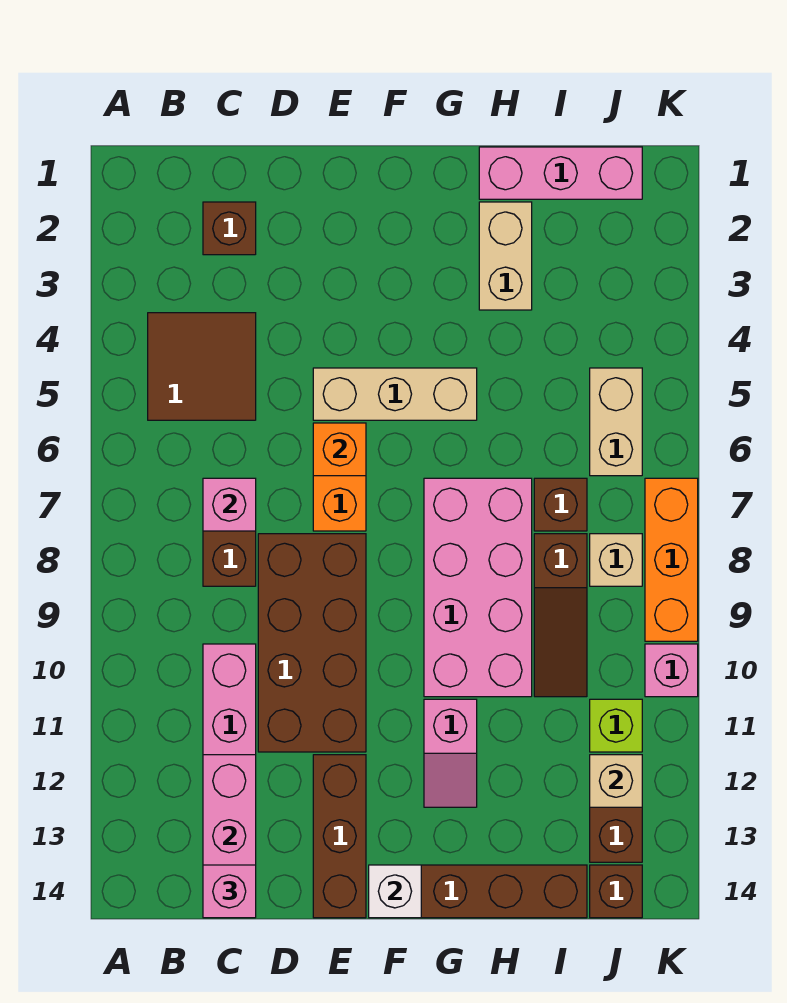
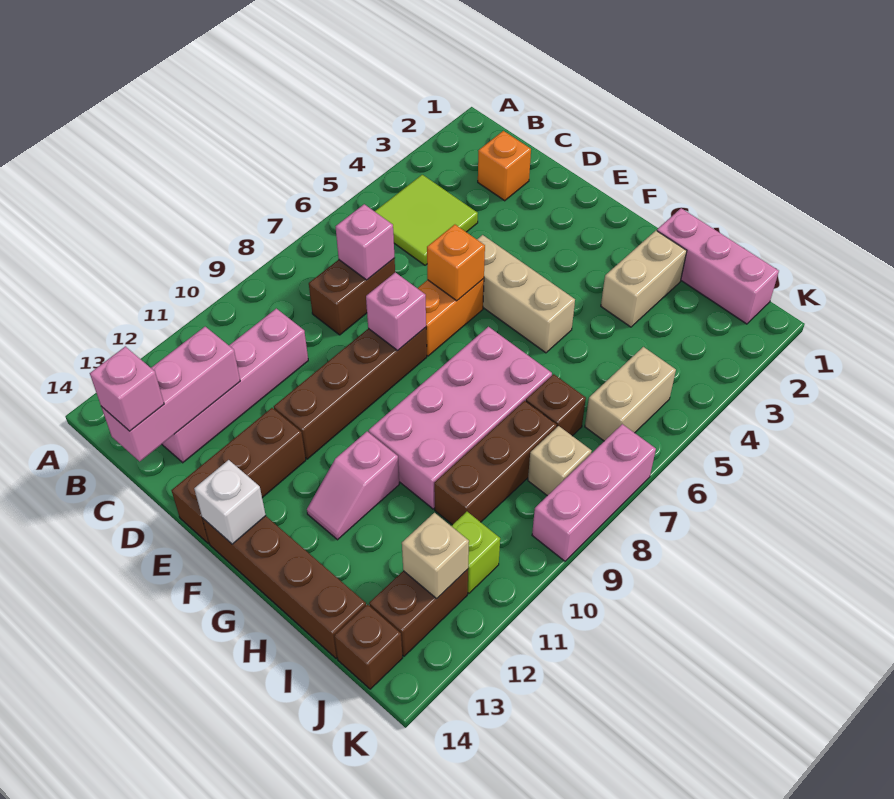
brown 2x2 tile [148,313,256,420] -> lime 2x2 tile [375,175,478,265]
brown 1x1 brick [203,202,256,255] -> orange 1x1 brick [478,131,531,201]
brown 2x4 brick [258,534,366,752] -> brown 1x4 brick [274,327,427,459]
brown 1x3 slope [534,534,587,697] -> brown 1x3 brick [434,401,557,525]
orange 1x3 brick [645,478,698,641] -> pink 1x3 brick [532,424,656,561]
pink 1x1 brick [645,644,698,697] -> pink 1x1 brick moved to [366,272,426,351]

